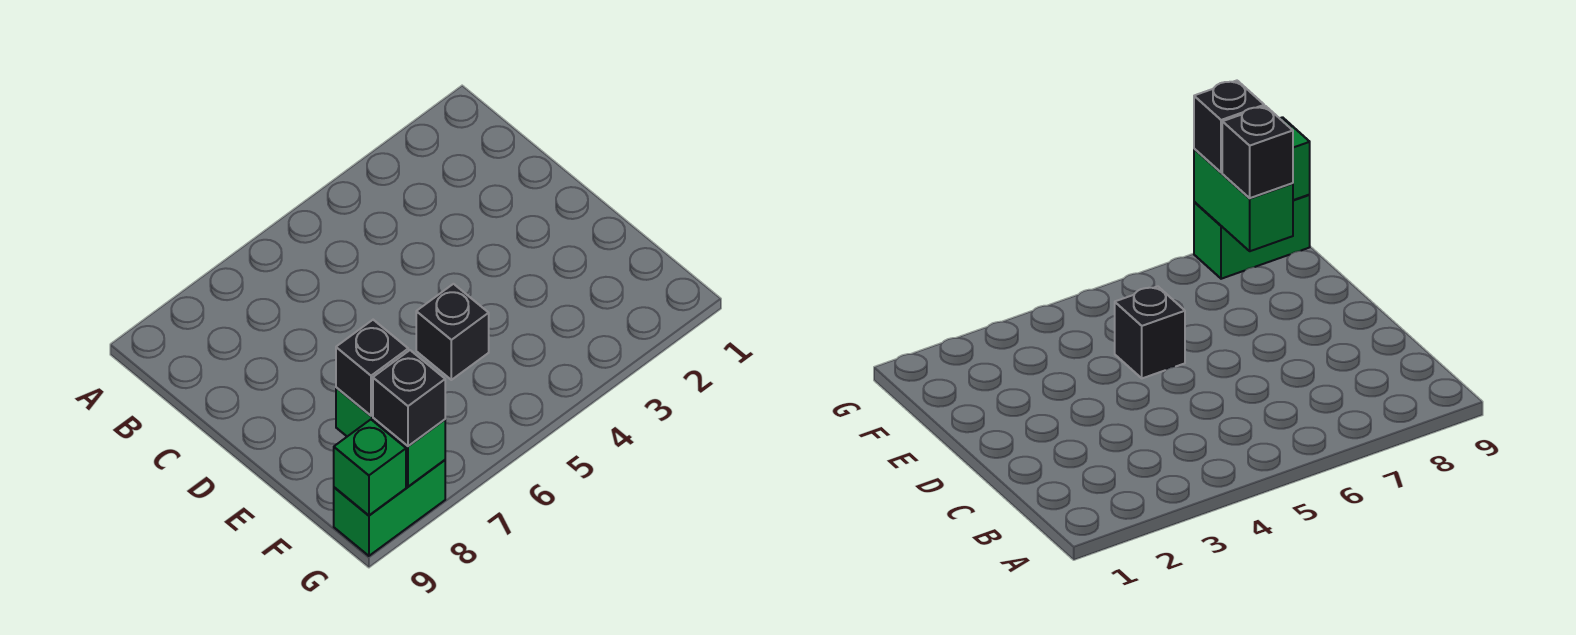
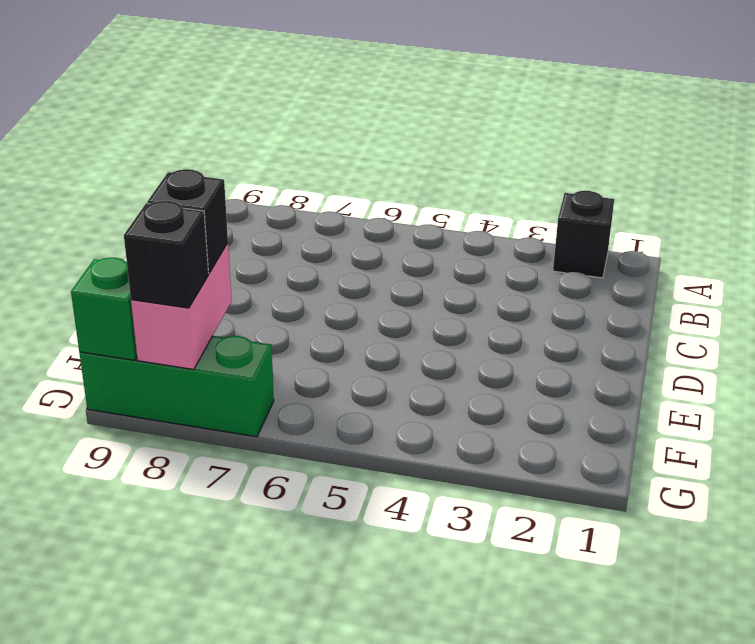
black 1x1 brick [416,284,489,380] -> black 1x1 brick moved to [553,191,614,278]
green 1x2 brick [336,387,445,487] -> pink 1x2 brick [131,243,232,369]
green 1x2 brick [334,460,445,556] -> green 1x3 brick [80,336,274,437]

